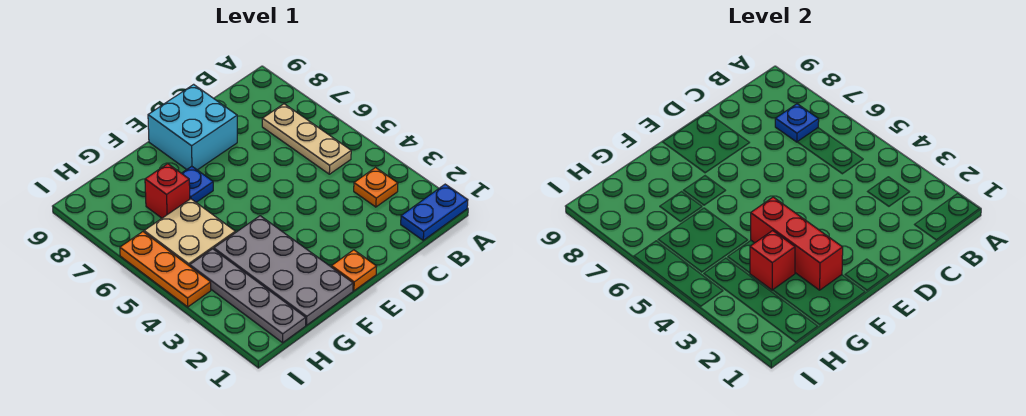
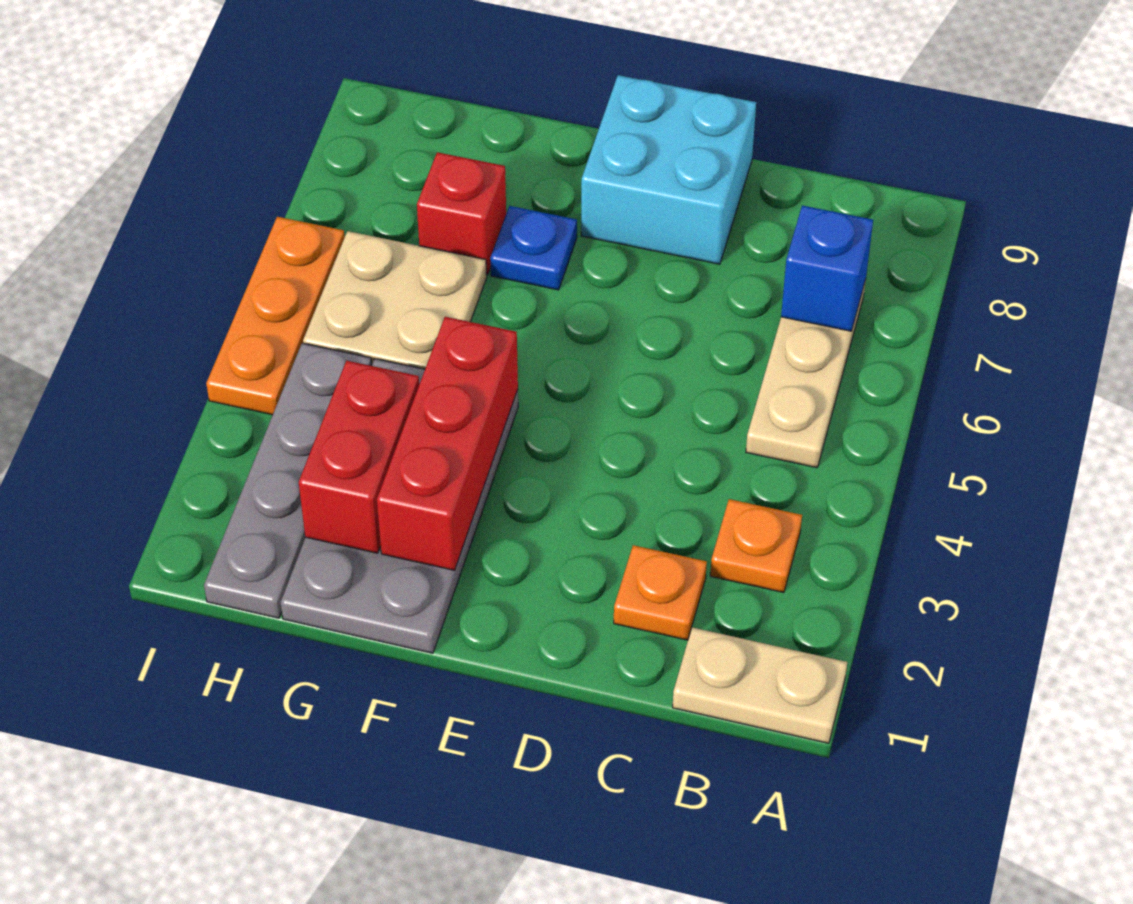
blue 1x2 plate [401,184,468,240] -> tan 1x2 plate [673,627,847,743]
blue 1x1 plate [775,104,819,142] -> blue 1x1 brick [781,205,873,331]
orange 1x1 plate [332,250,377,291] -> orange 1x1 plate moved to [614,545,707,640]
red 1x1 brick [750,231,795,290] -> red 1x2 brick [299,361,419,553]

